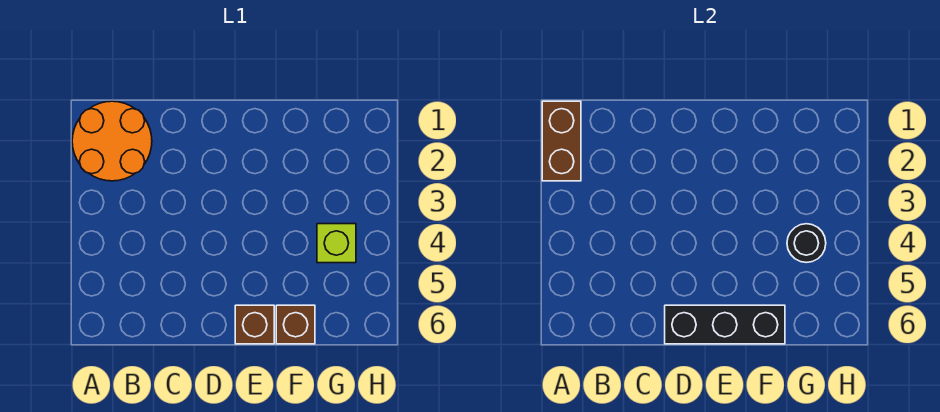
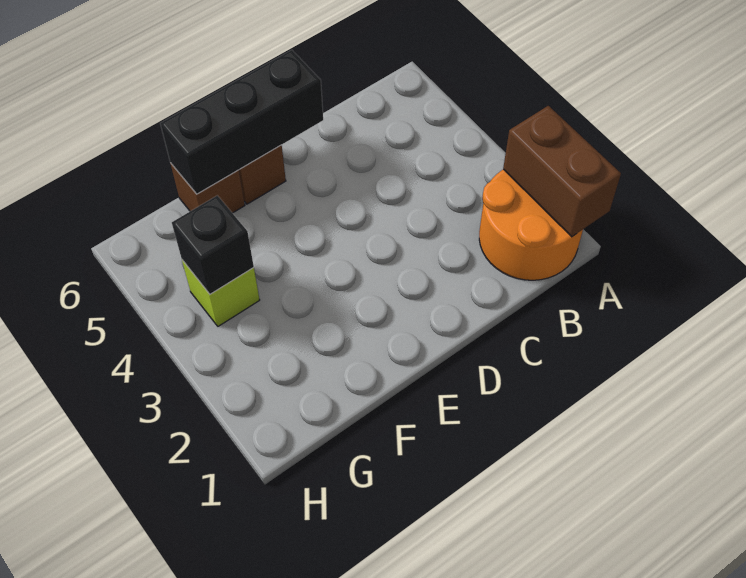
black 1x1 round brick [787,224,826,263] -> black 1x1 brick [172,195,254,294]

